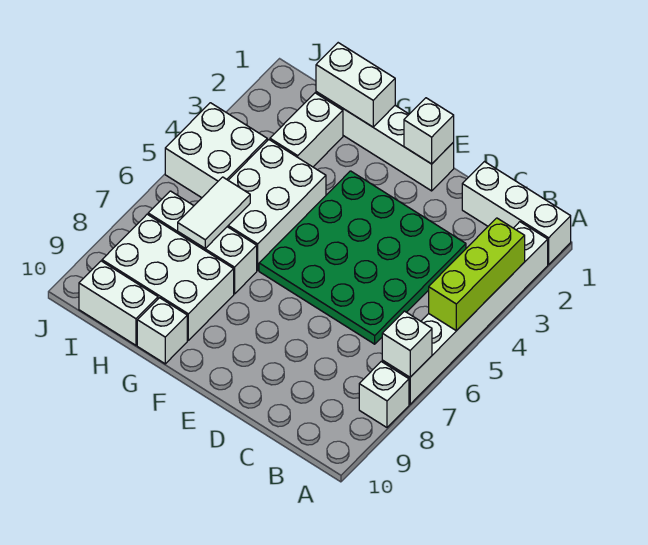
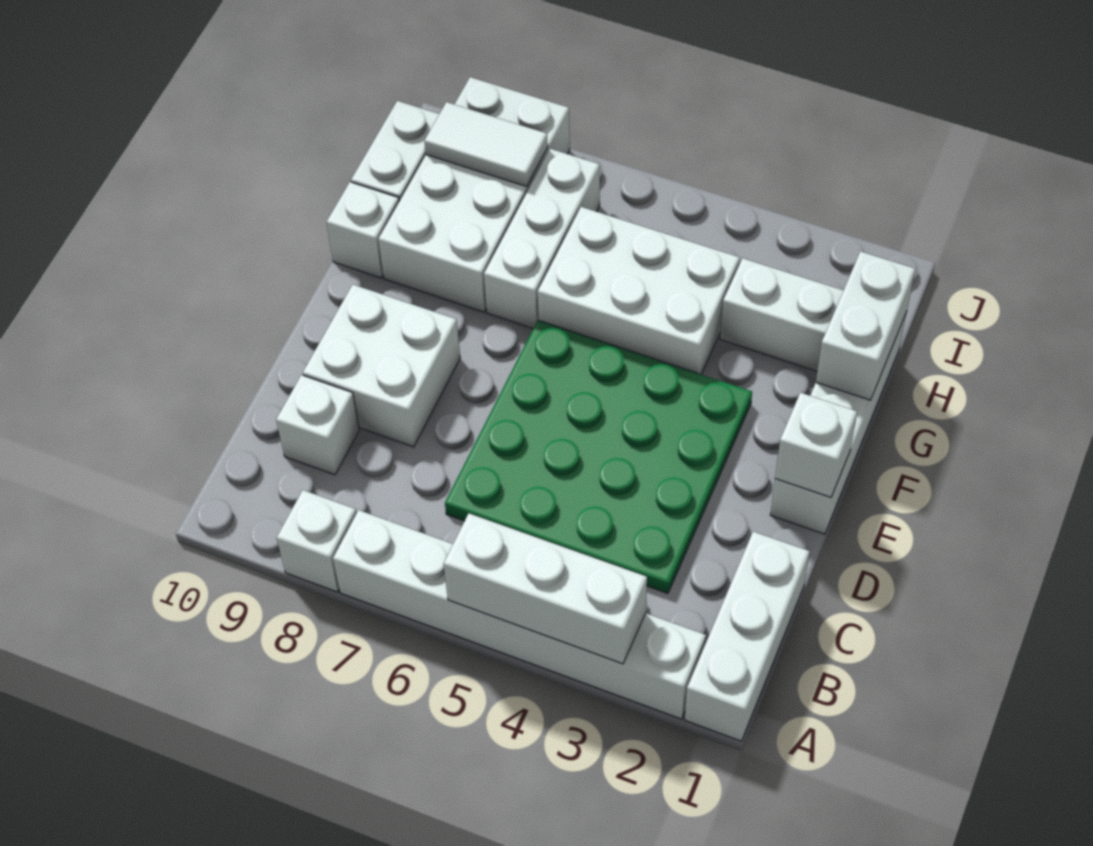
lime 1x3 brick [429,218,525,331] -> white 1x3 brick [444,514,647,664]
white 1x1 brick [382,311,432,377] -> white 1x1 brick moved to [276,375,359,475]
white 2x3 brick [102,214,234,340] -> white 2x4 brick [378,77,570,312]
white 1x2 tile [178,177,250,249] -> white 1x2 tile moved to [424,102,548,186]
white 2x2 brick [165,103,267,198] -> white 2x2 brick moved to [303,285,460,447]

